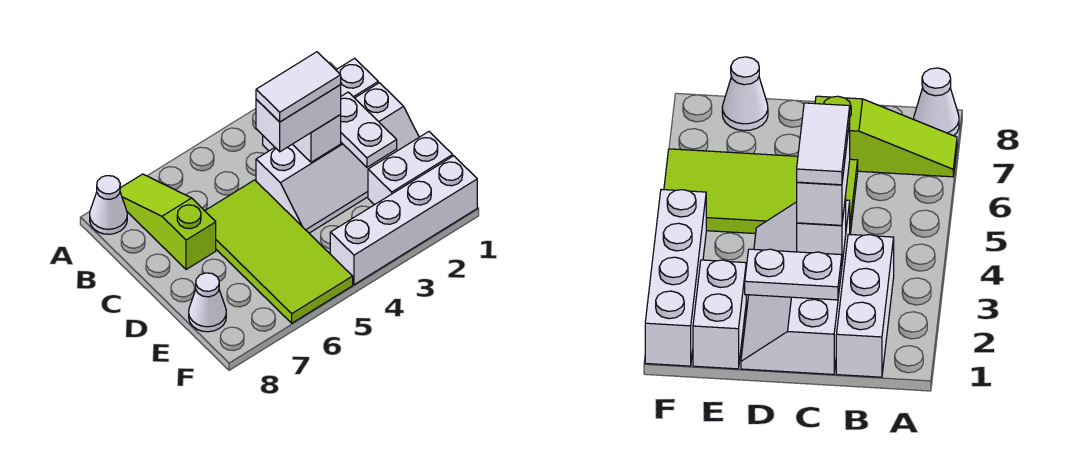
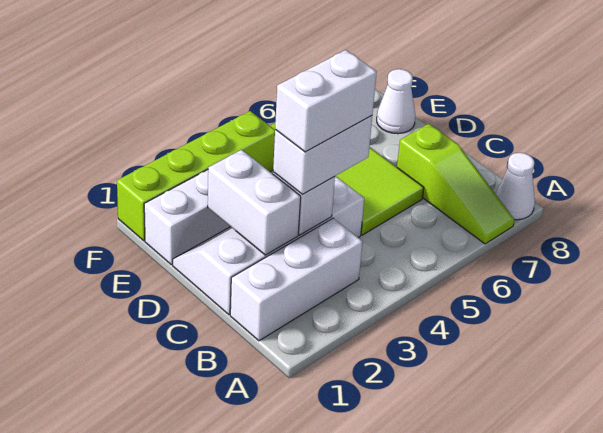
white 1x2 plate [340,92,397,167] -> white 1x2 brick [208,150,301,255]
white 1x2 tile [256,52,341,122] -> white 1x2 brick [275,50,377,152]
white 1x4 brick [330,156,477,285] -> lime 1x4 brick [117,111,275,241]

